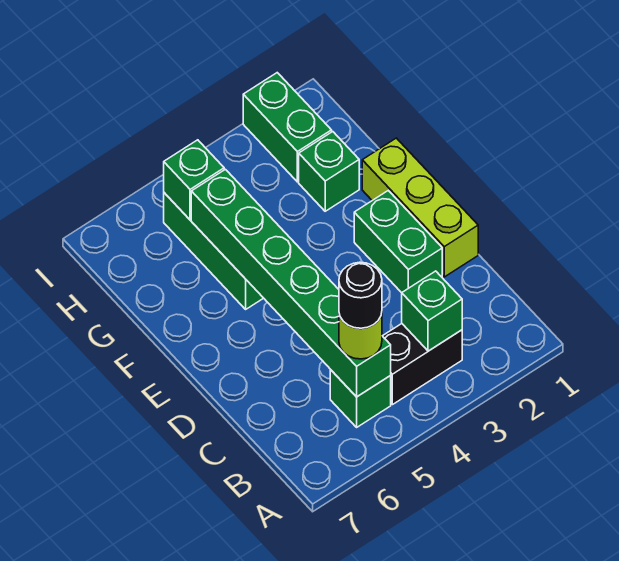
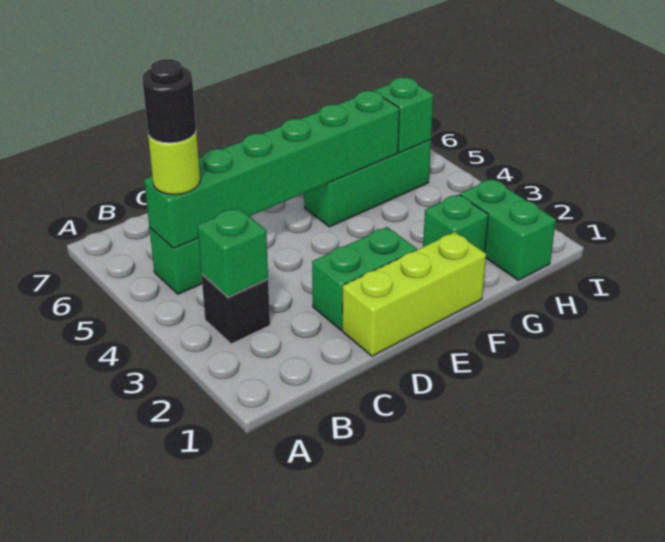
black 1x2 brick [383,324,462,405] -> black 1x1 brick [201,274,270,344]
green 1x2 brick [243,73,332,182] -> green 1x2 brick turned to [460,179,556,280]

